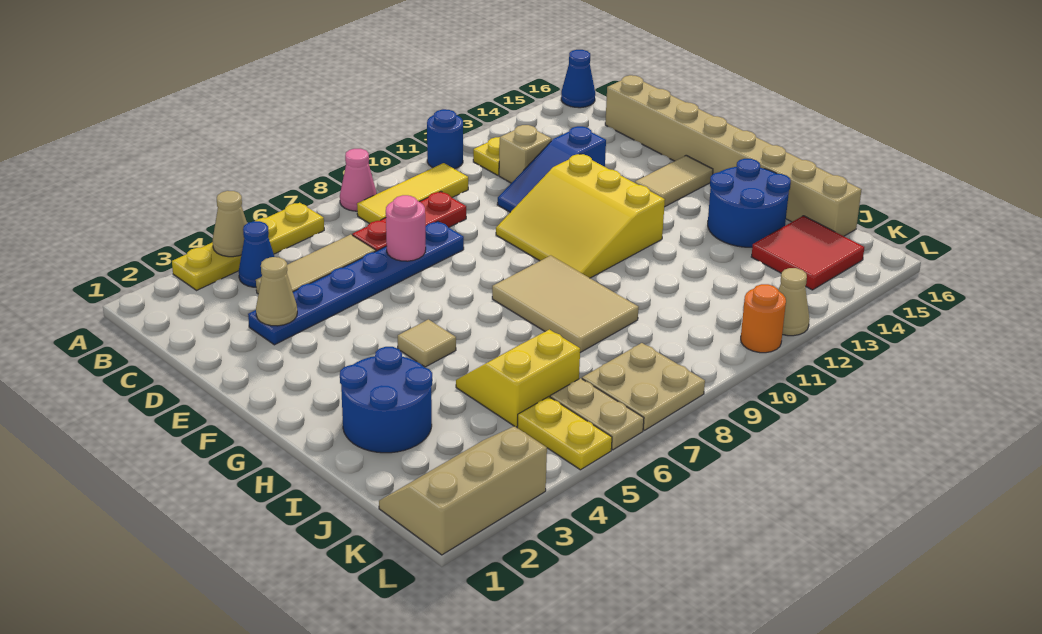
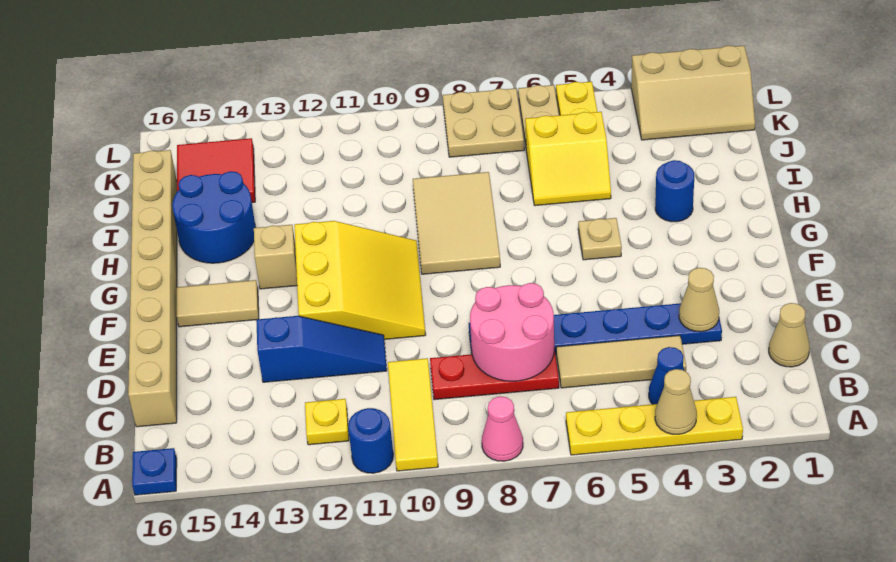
blue 1x1 cone [561,50,595,108] -> blue 1x1 plate [132,448,177,495]
yellow 1x3 tile [357,163,468,224] -> yellow 1x3 tile turned to [388,358,438,471]
tan 1x1 brick [499,125,552,183] -> tan 1x1 brick moved to [254,225,297,289]
pink 1x1 round brick [386,195,426,261] -> pink 2x2 round brick [470,283,554,381]
tan 1x1 tile [398,319,456,367] -> tan 1x1 plate [578,218,622,260]
blue 2x2 round brick [340,347,433,453] -> blue 1x1 round brick [655,160,694,222]
orange 1x1 round brick [741,284,786,353] -> none
tan 1x1 cone [779,268,810,336] -> tan 1x1 cone moved to [769,303,810,367]

